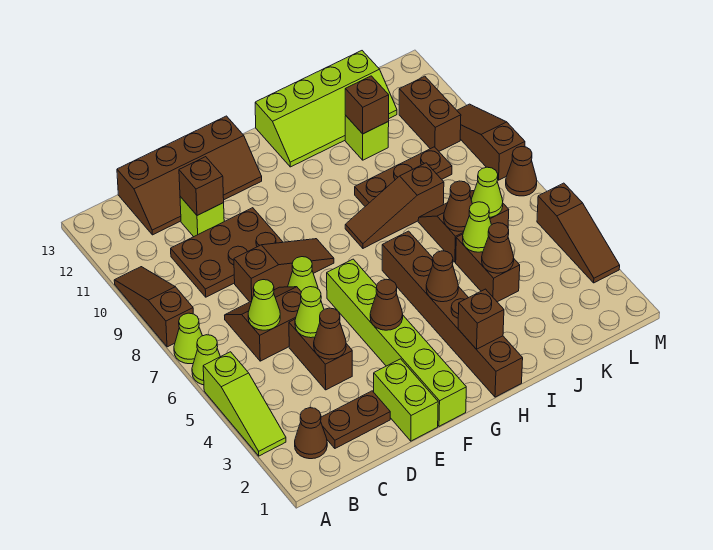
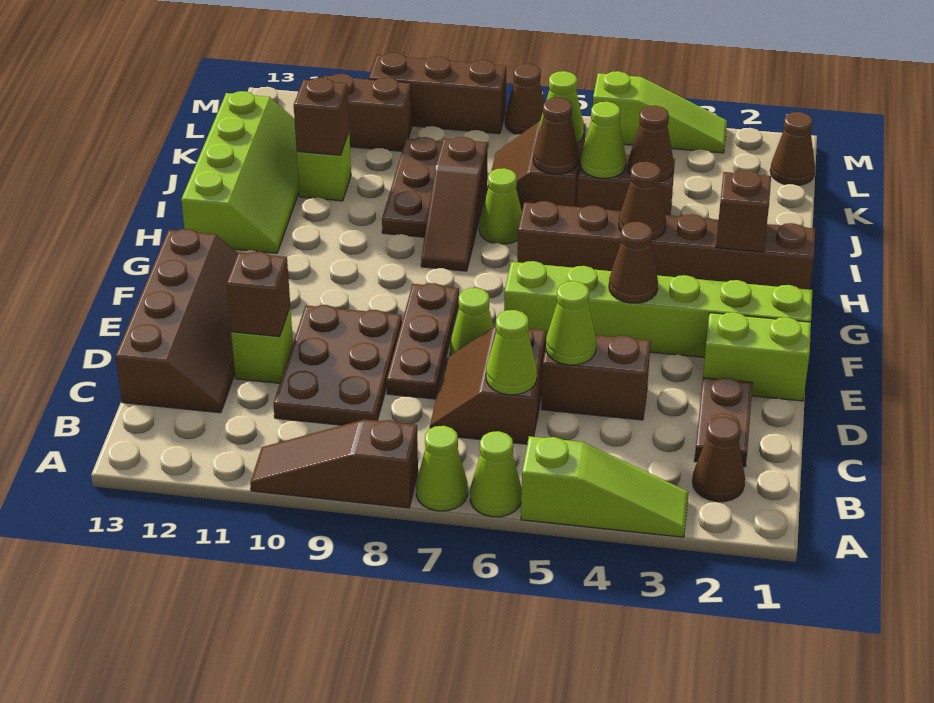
brown 1x1 cone [314,308,346,359] -> brown 1x1 cone moved to [770,112,815,186]
brown 1x3 slope [234,239,334,302] -> brown 1x3 plate [387,283,459,399]
none -> lime 1x1 cone [479,168,522,244]
brown 1x3 slope [537,183,620,283] -> lime 1x3 slope [593,71,727,153]
brown 1x3 slope [457,104,525,180] -> brown 1x3 brick [369,53,506,134]

